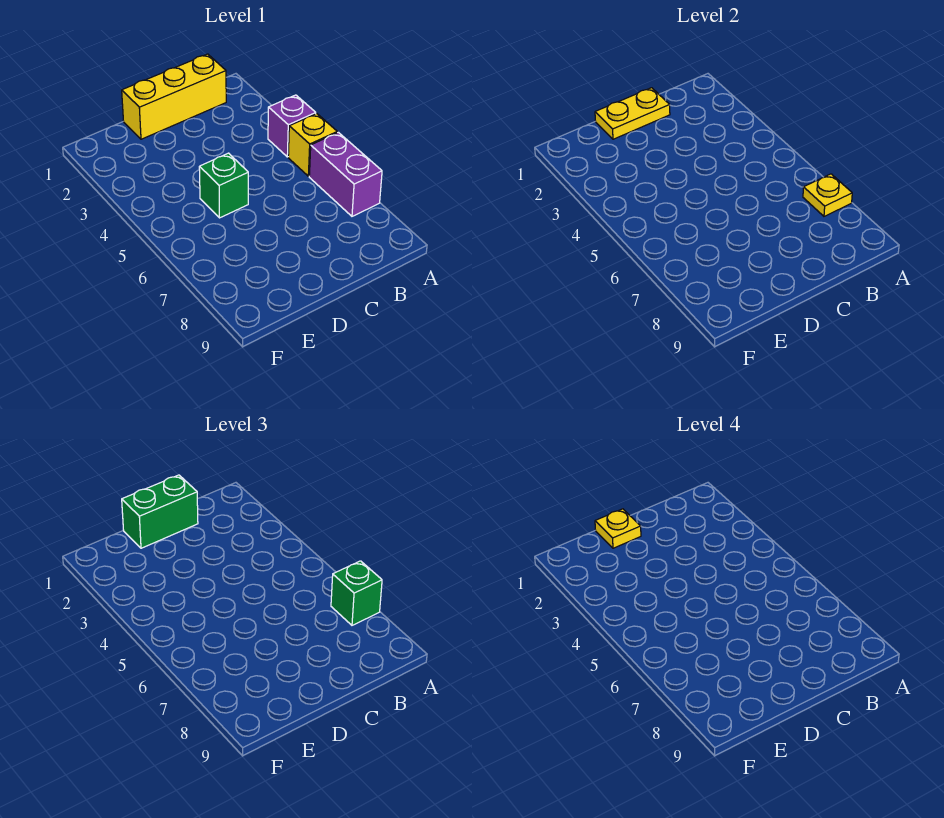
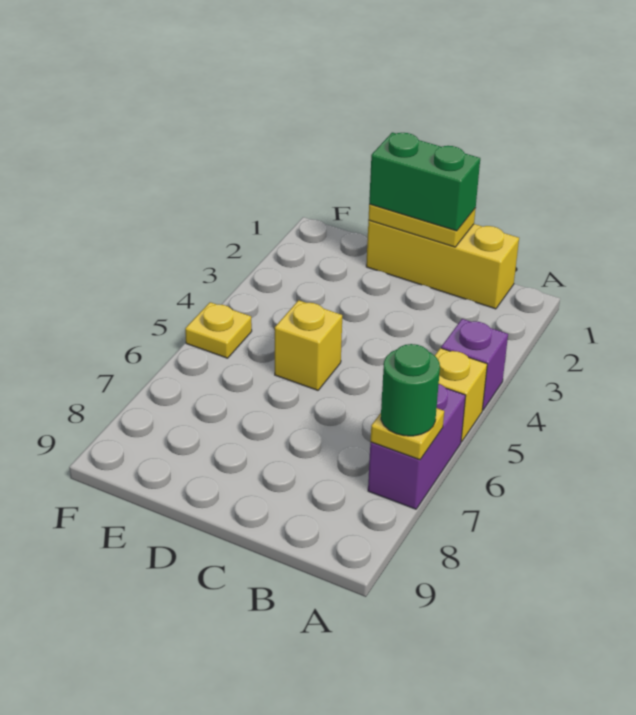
green 1x1 brick [331,561,382,625] -> green 1x1 round brick [381,344,440,436]
yellow 1x1 plate [595,509,641,548] -> yellow 1x1 plate moved to [185,302,252,358]
green 1x1 brick [199,153,248,218] -> yellow 1x1 brick [275,300,342,390]

